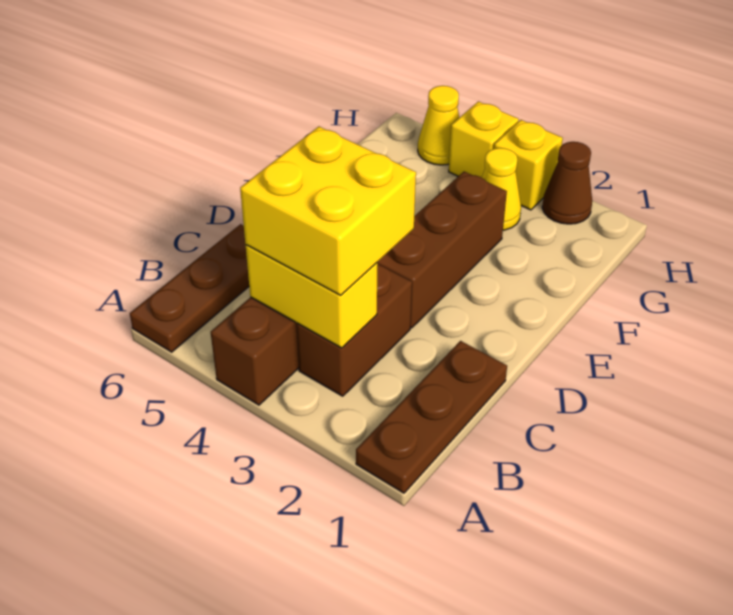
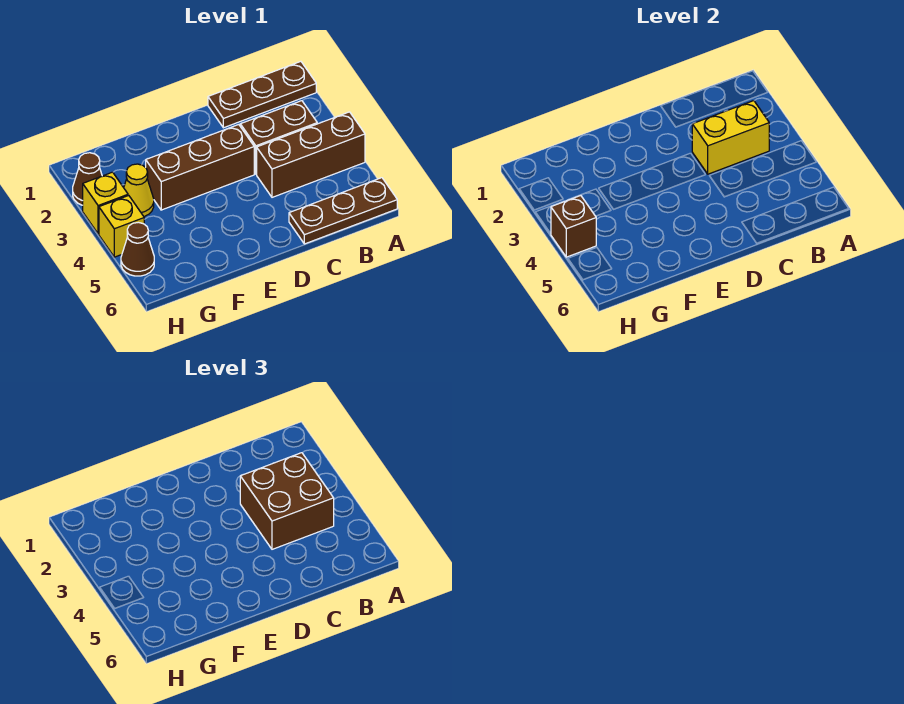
yellow 1x2 brick [246,245,377,348] -> yellow 1x2 brick turned to [692,101,769,174]
yellow 2x2 brick [240,127,416,295] -> brown 2x2 brick [240,453,334,549]
none -> brown 1x1 brick [551,196,596,257]
yellow 1x1 cone [418,86,459,165] -> brown 1x1 cone [121,222,154,276]

